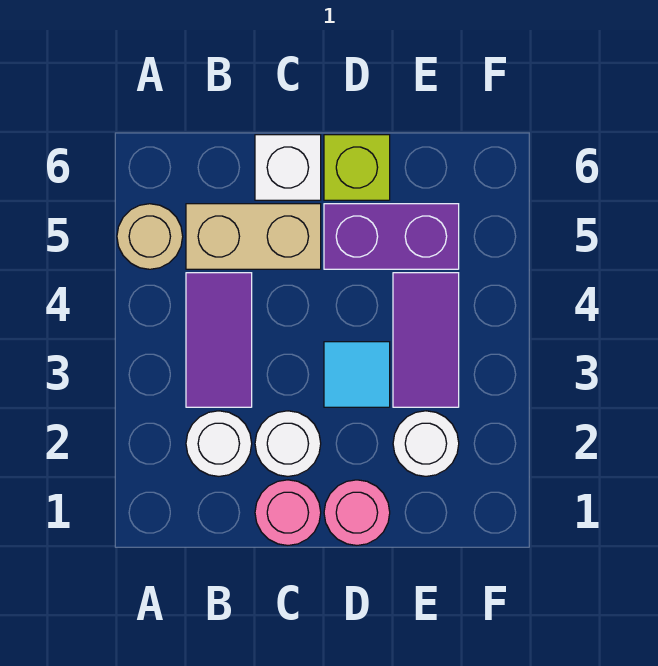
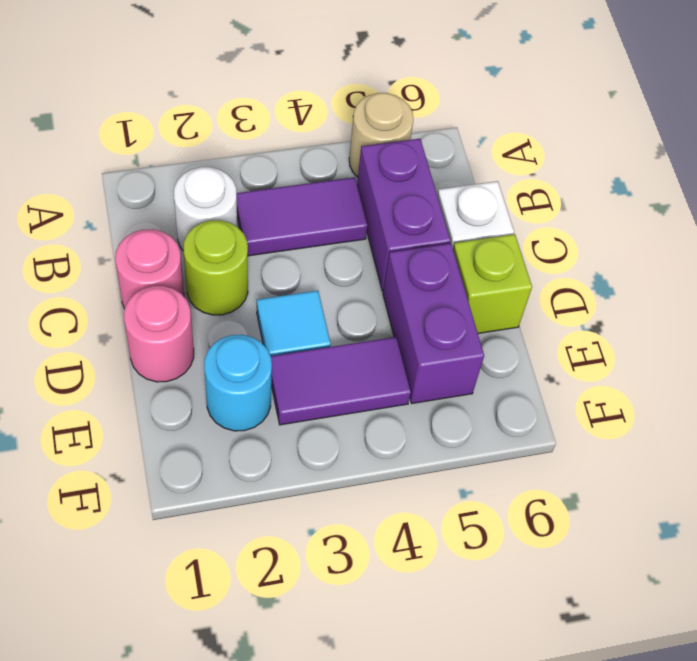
tan 1x2 brick [186,204,321,269] -> purple 1x2 brick [357,139,450,291]
white 1x1 round brick [255,411,321,476] -> lime 1x1 round brick [184,220,248,315]
white 1x1 round brick [393,411,459,476] -> cyan 1x1 round brick [204,335,272,431]

